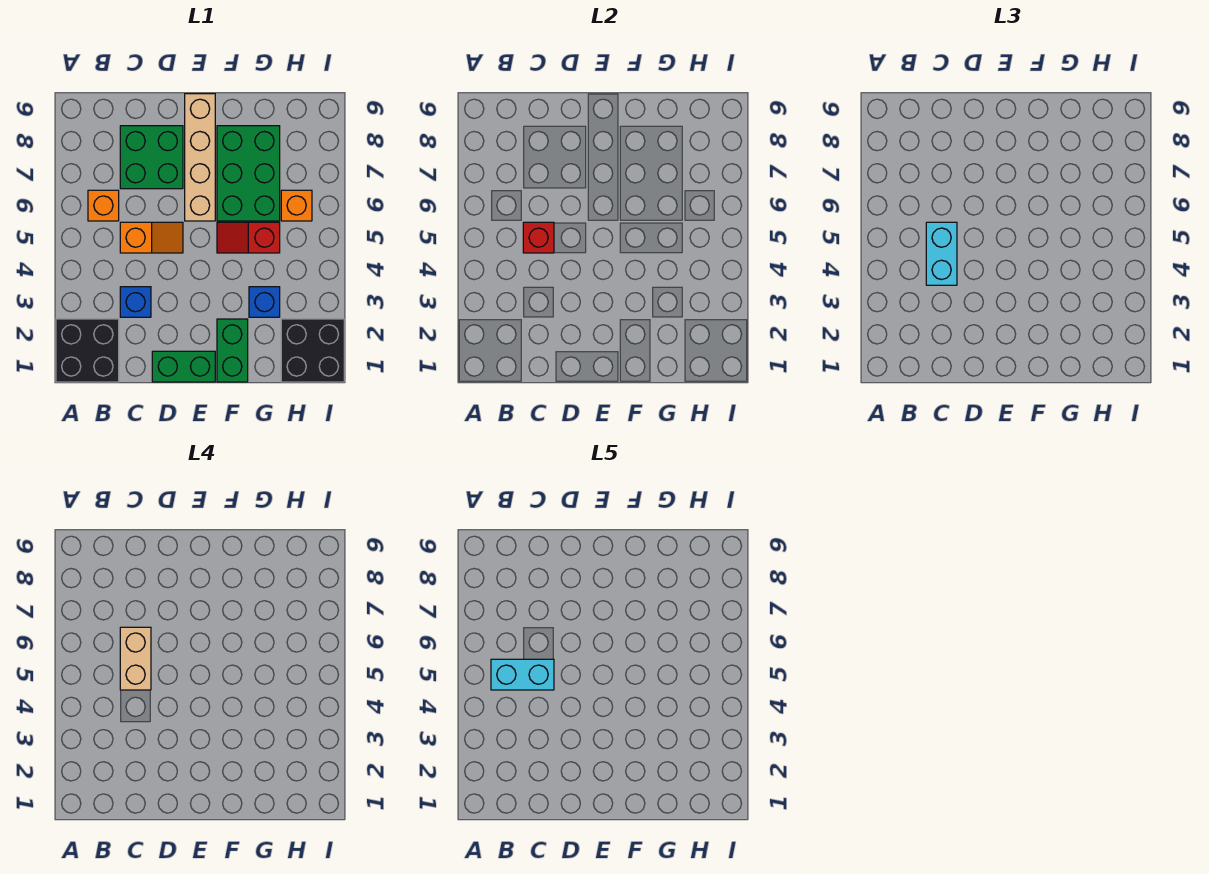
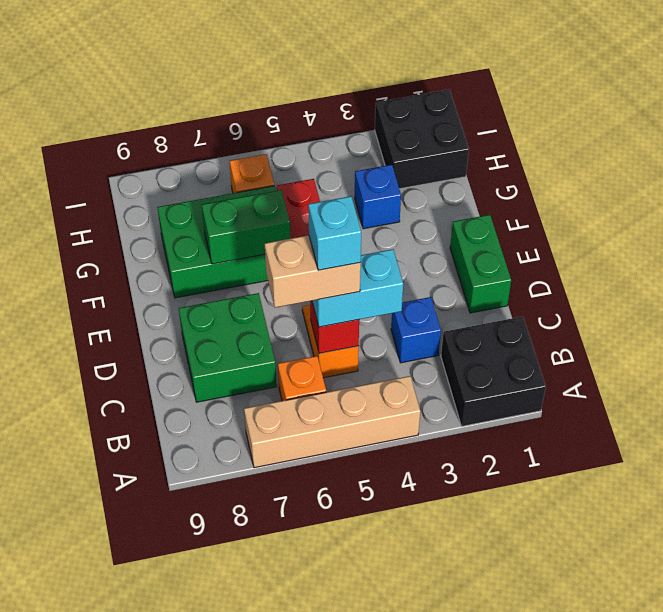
cyan 1x2 brick [491,659,554,690] -> cyan 1x1 brick [308,196,361,270]
tan 1x4 brick [185,94,215,221] -> tan 1x4 brick moved to [244,376,420,468]
green 1x2 brick [217,319,248,382] -> green 1x2 brick moved to [202,190,290,264]

